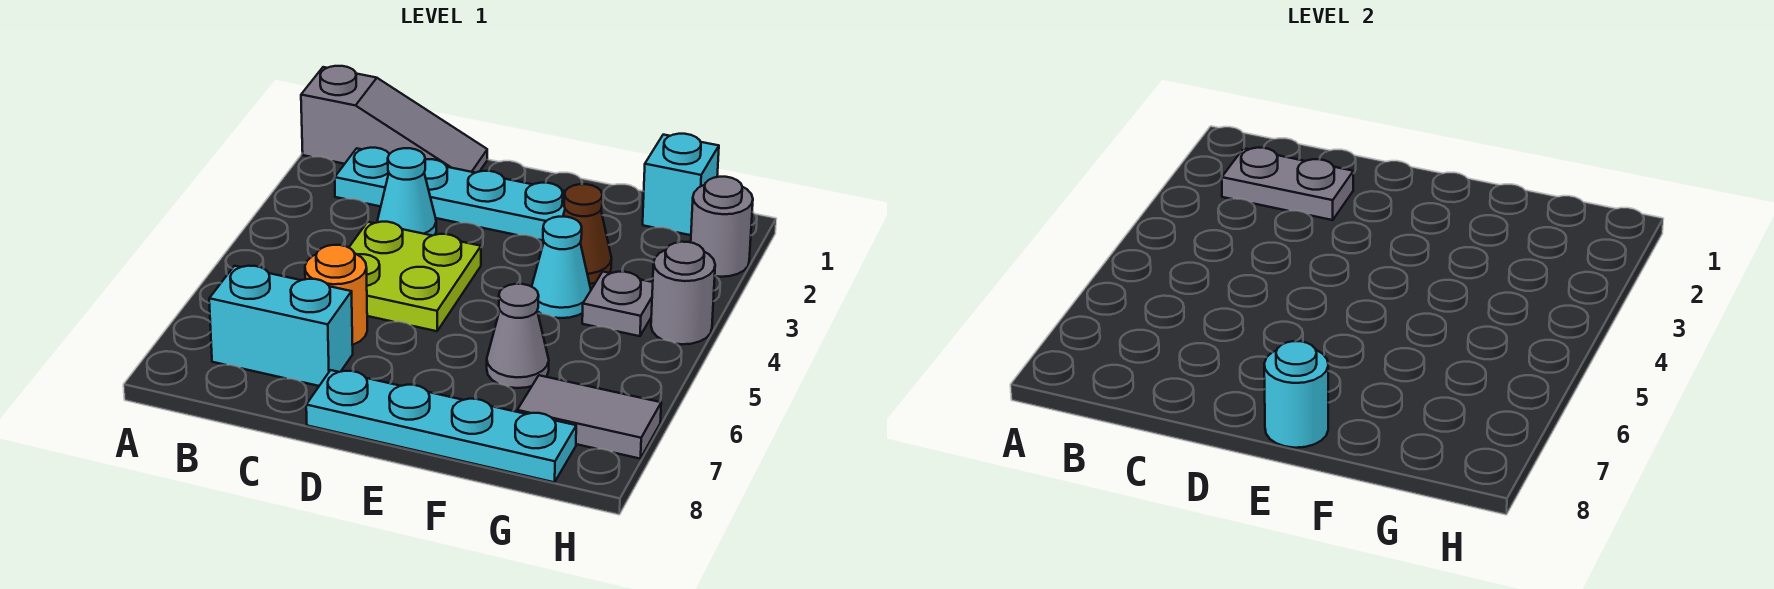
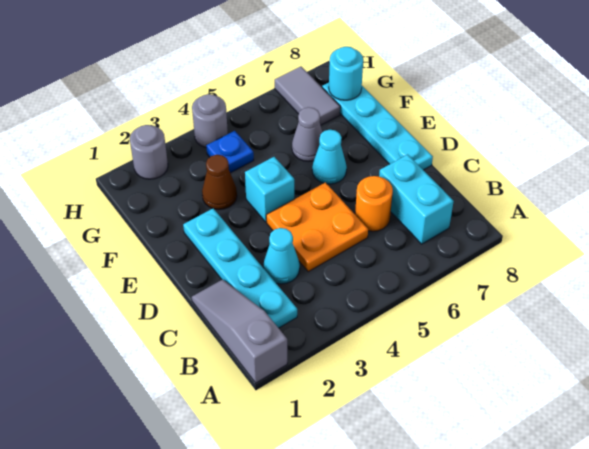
grey 1x2 plate [1222,148,1353,220] -> none
lime 2x2 plate [349,222,481,331] -> orange 2x2 plate [266,183,368,272]
cyan 1x1 round brick [1264,341,1328,448] -> cyan 1x1 round brick moved to [329,47,363,100]
cyan 1x1 cone [532,217,591,318] -> cyan 1x1 cone moved to [312,130,347,184]
cyan 1x1 brick [643,134,719,235] -> cyan 1x1 brick moved to [245,157,294,222]
grey 1x1 plate [582,272,653,336] -> blue 1x1 plate [206,131,254,173]

